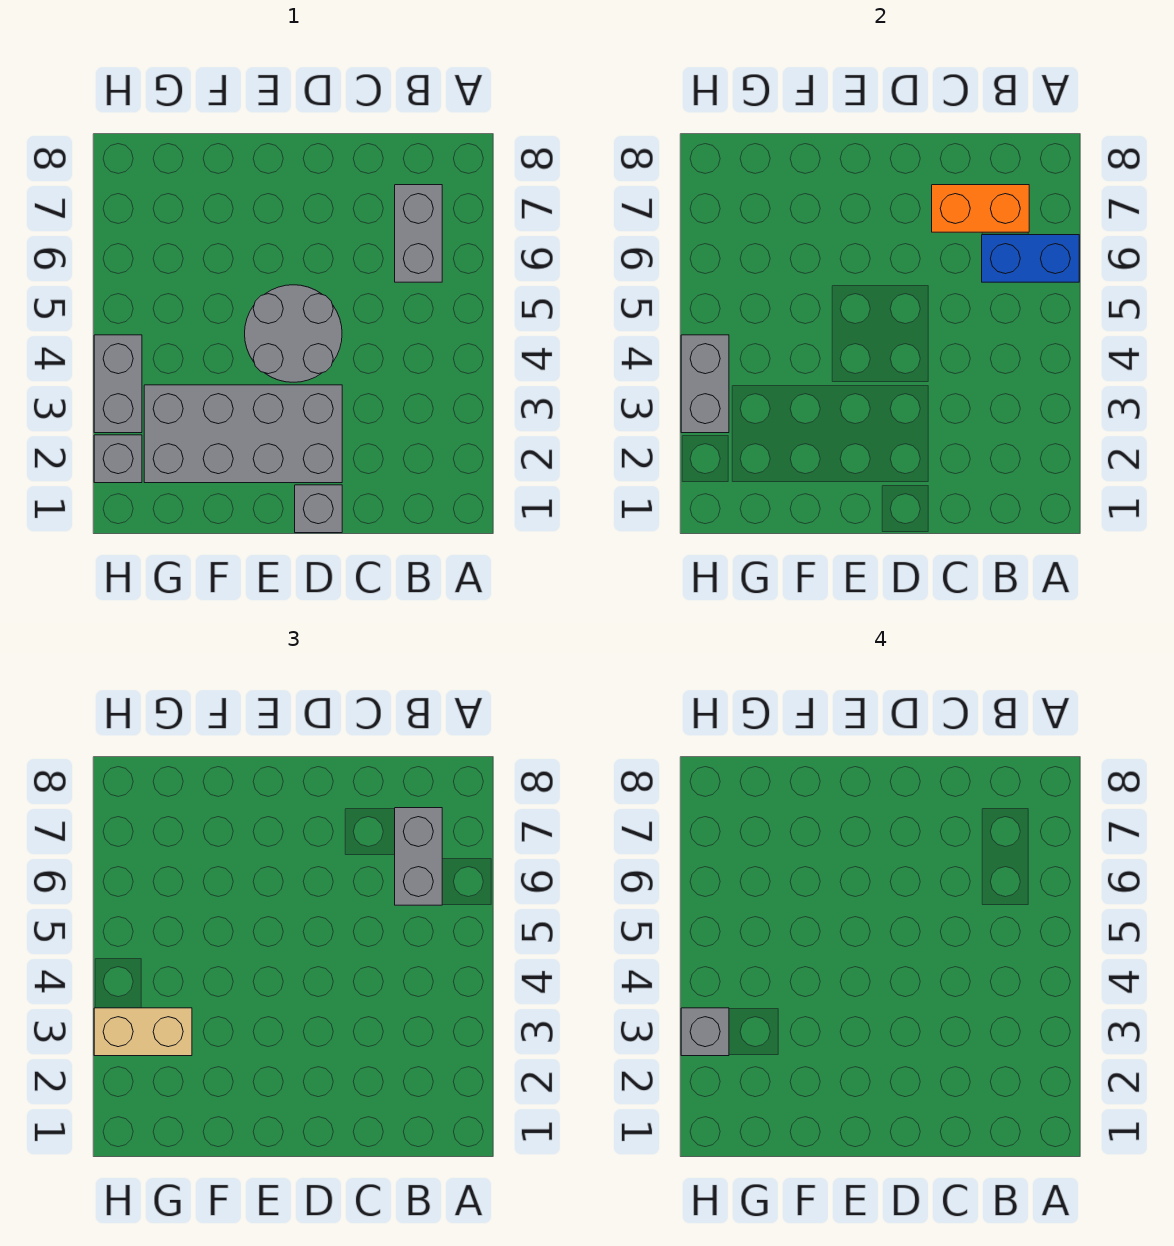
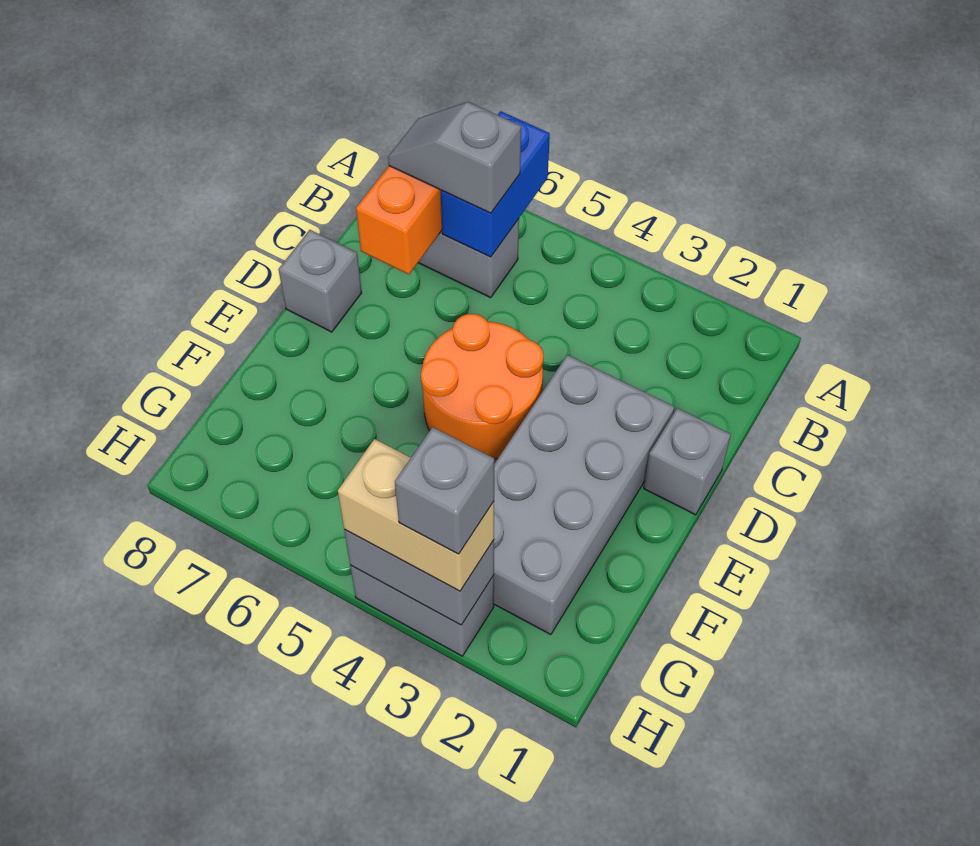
grey 1x2 brick [395,808,442,905] -> grey 1x2 slope [388,102,521,213]
grey 2x2 round brick [245,285,342,382] -> orange 2x2 round brick [421,314,544,459]
tan 1x2 brick [94,1008,192,1056] -> tan 1x2 brick turned to [338,439,494,591]
grey 1x1 brick [94,435,142,483] -> grey 1x1 brick moved to [278,230,362,332]

